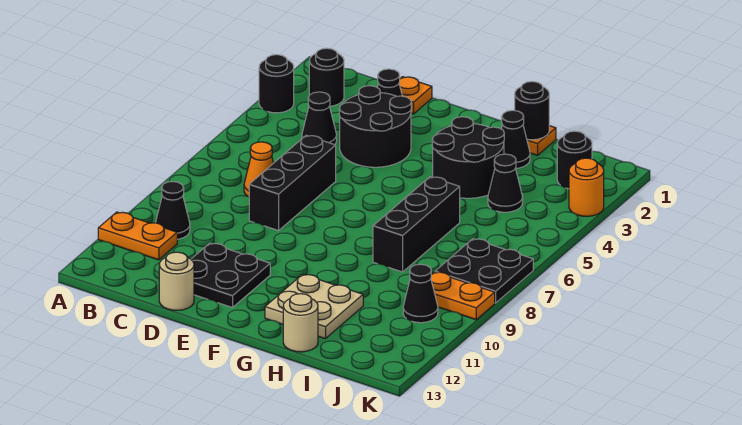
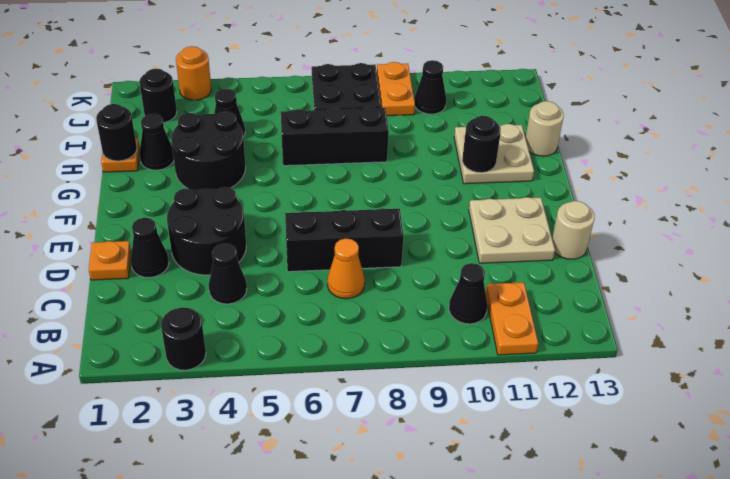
black 1x1 round brick [309,48,344,106] -> black 1x1 round brick moved to [462,116,501,173]
black 2x2 plate [191,243,270,308] -> tan 2x2 plate [469,197,555,263]

